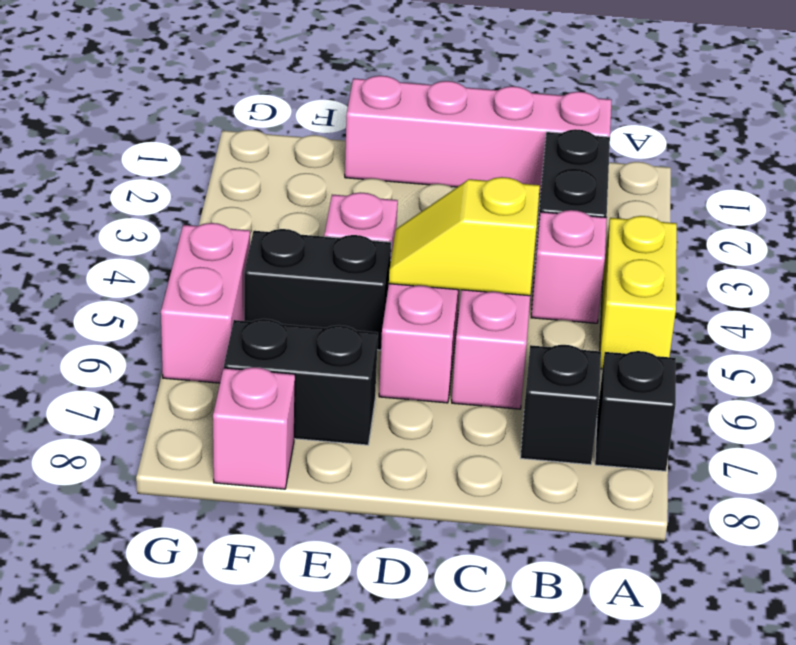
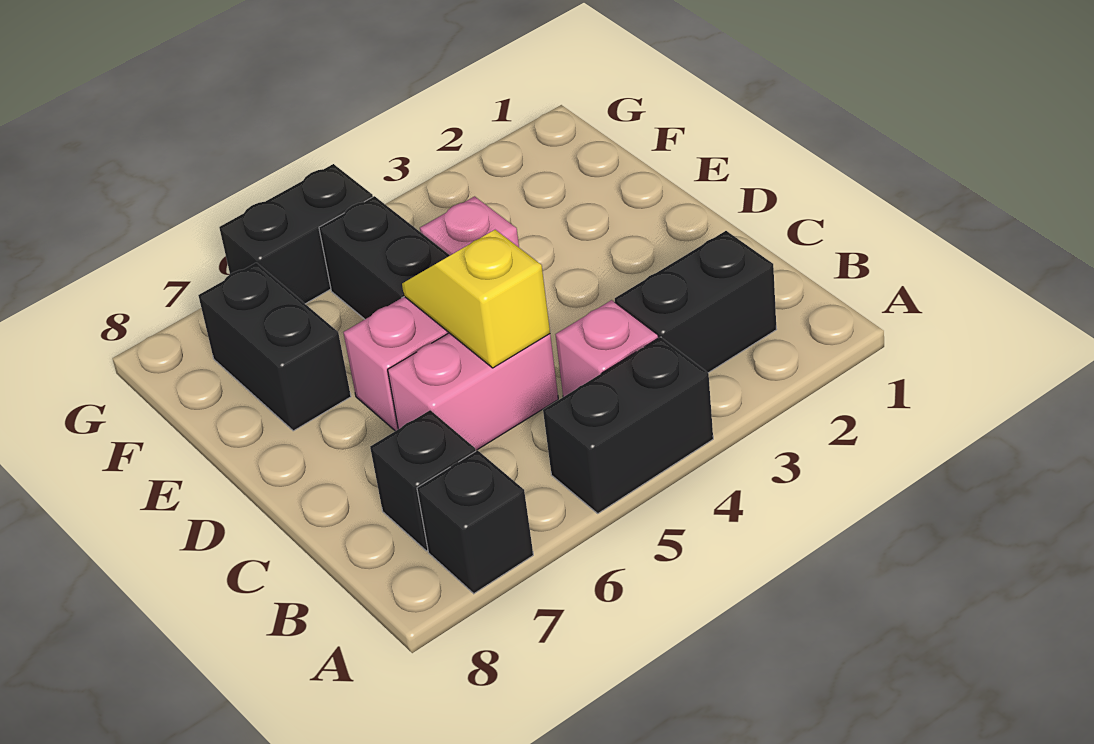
yellow 1x2 brick [600,216,677,369] -> black 1x2 brick [543,337,713,513]
pink 1x4 brick [345,76,612,194] -> none
pink 1x1 brick [213,367,295,489] -> none
pink 1x2 brick [161,223,250,383] -> black 1x2 brick [219,164,373,304]

